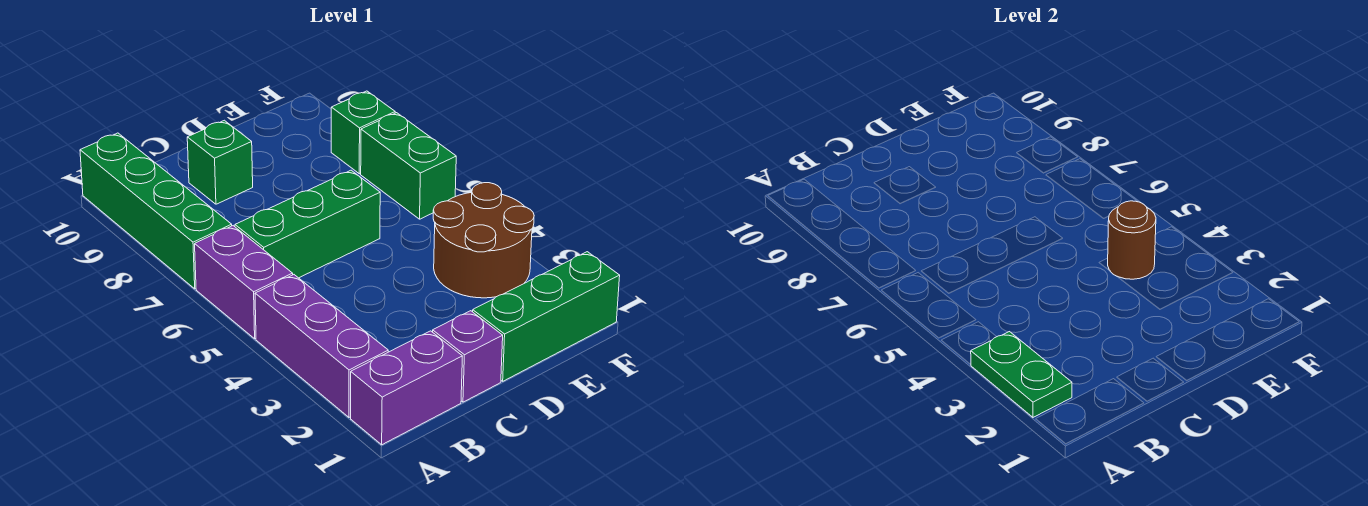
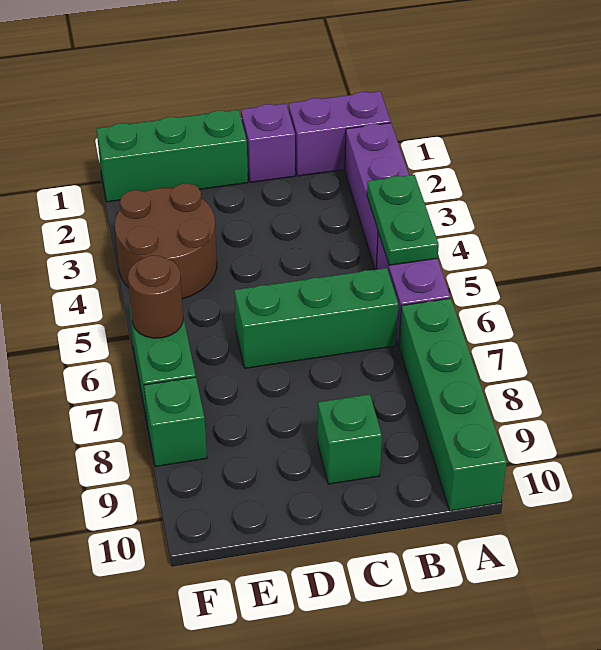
green 1x2 plate [971,332,1072,417] -> green 1x2 plate moved to [367,175,439,265]
brown 1x1 round brick [1108,201,1156,279] -> brown 1x1 round brick moved to [128,255,183,338]

